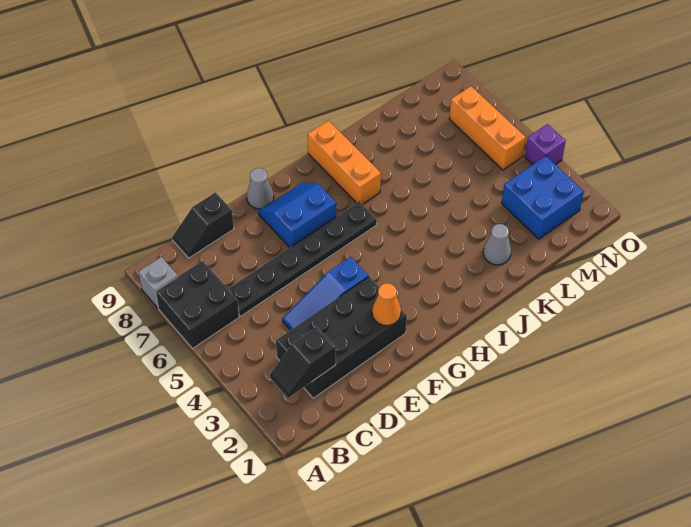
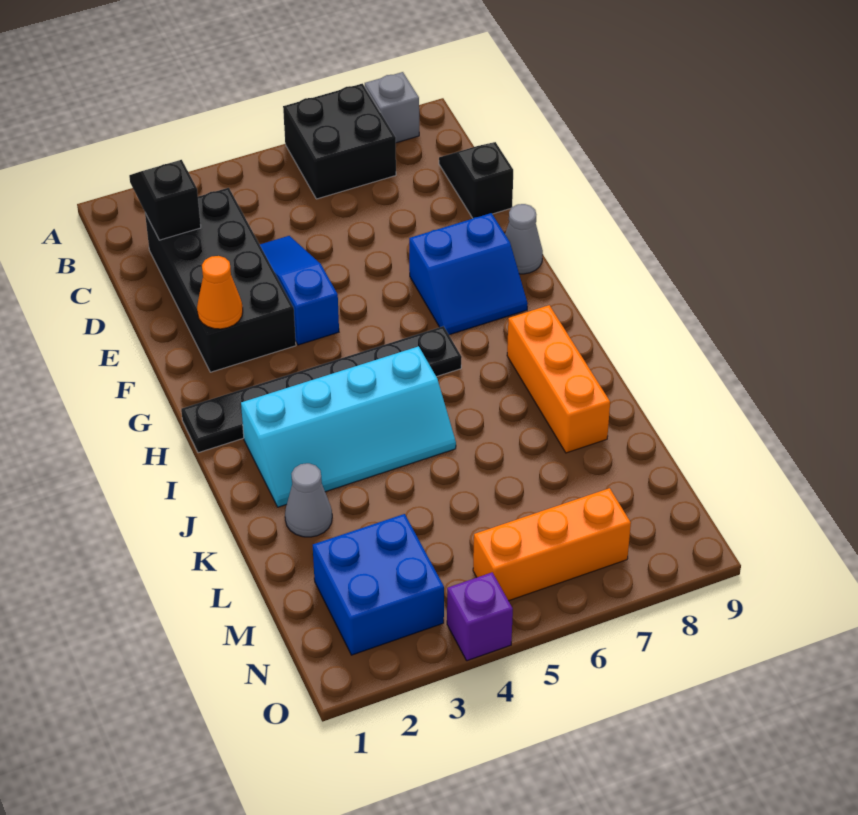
black 1x6 plate [228,202,377,316] -> black 1x6 plate turned to [181,326,462,453]
blue 2x2 slope [258,183,336,248] -> blue 2x2 slope turned to [409,213,528,335]
none -> cyan 2x4 slope [241,346,456,507]
orange 1x3 brick [308,121,381,204] -> orange 1x3 brick turned to [507,305,610,453]

